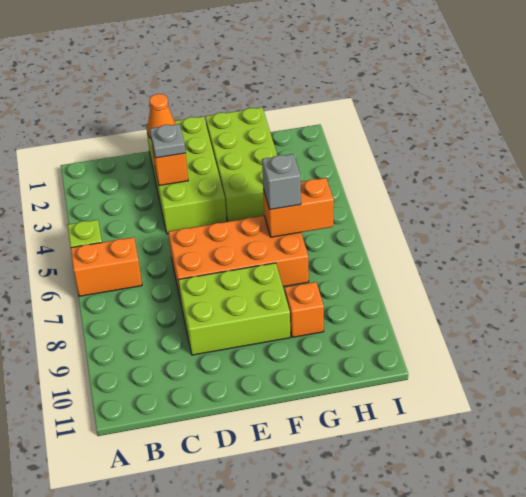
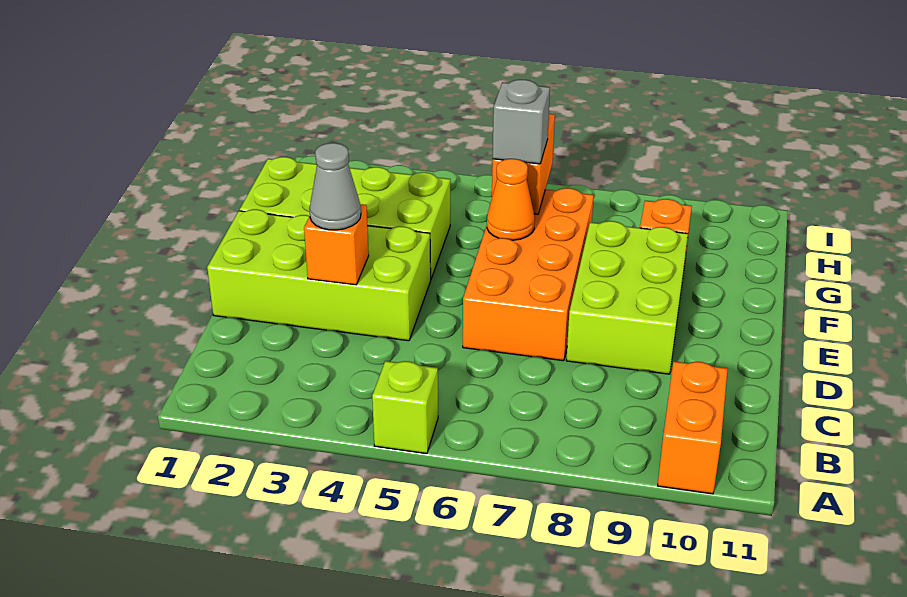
orange 1x2 brick [71,237,142,296] -> orange 1x2 brick moved to [658,361,727,494]
orange 1x1 cone [147,94,176,138] -> orange 1x1 cone moved to [487,159,535,240]
grey 1x1 plate [150,124,185,158] -> grey 1x1 cone [309,143,361,230]

